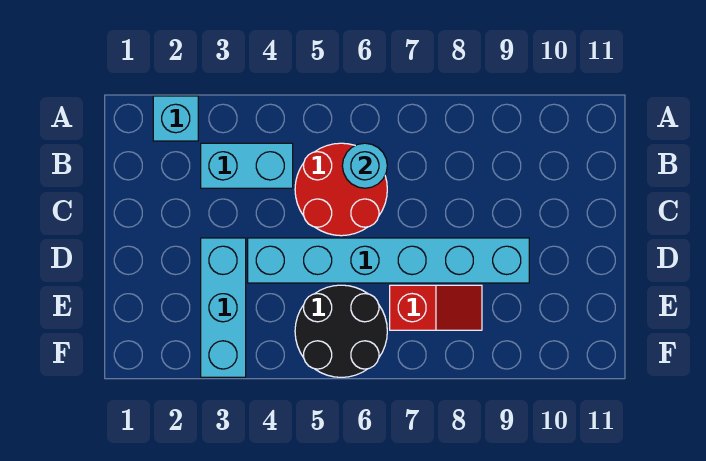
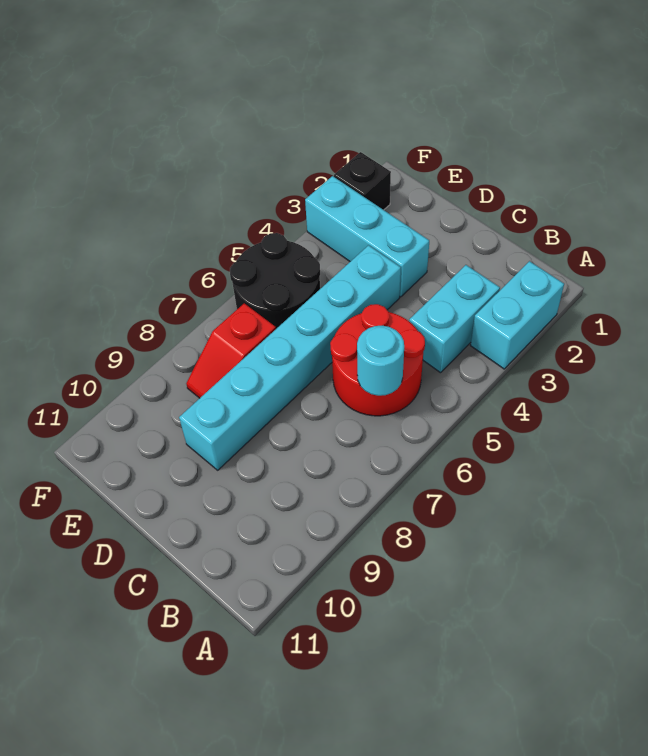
cyan 1x1 brick [153,96,198,141] -> cyan 1x2 brick [471,261,564,369]
none -> black 1x1 brick [334,152,391,210]

